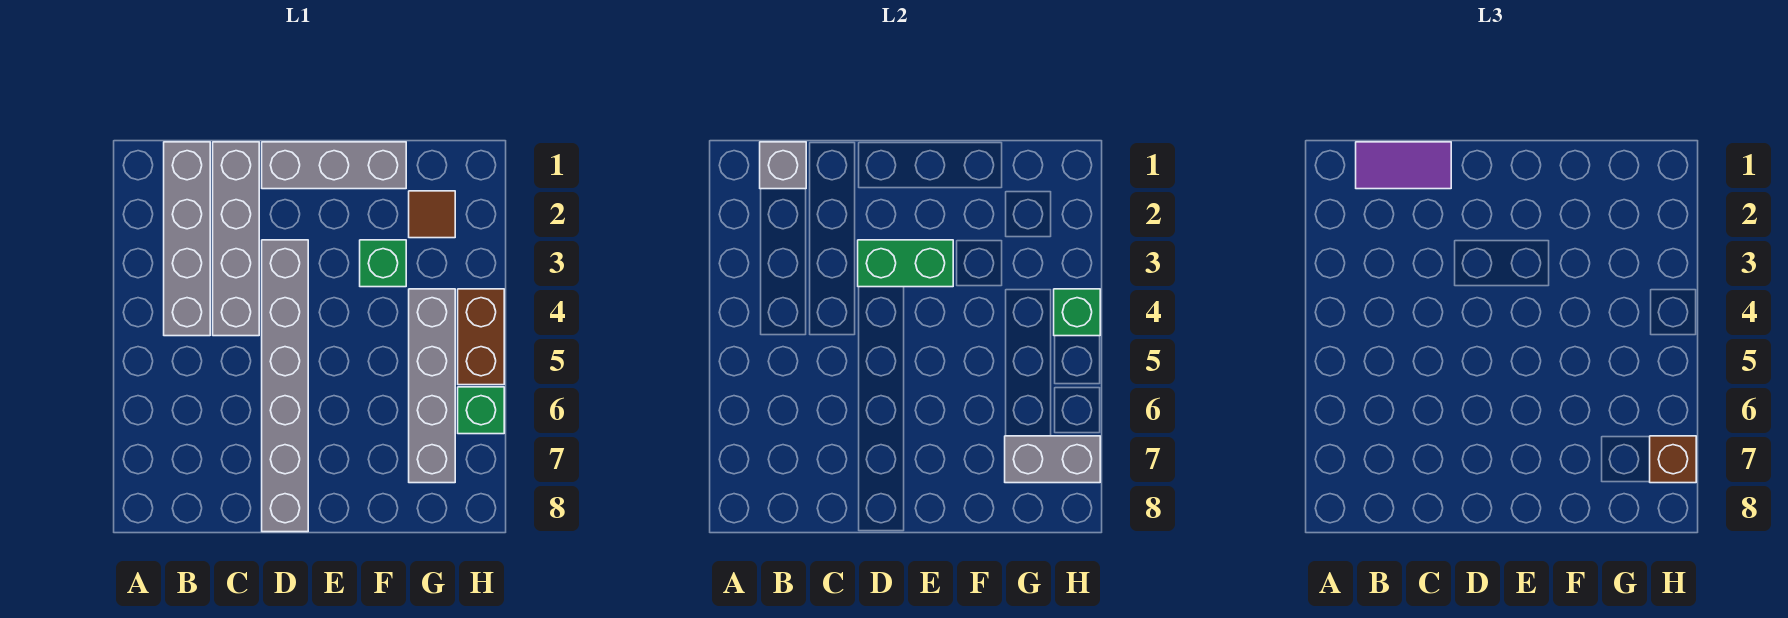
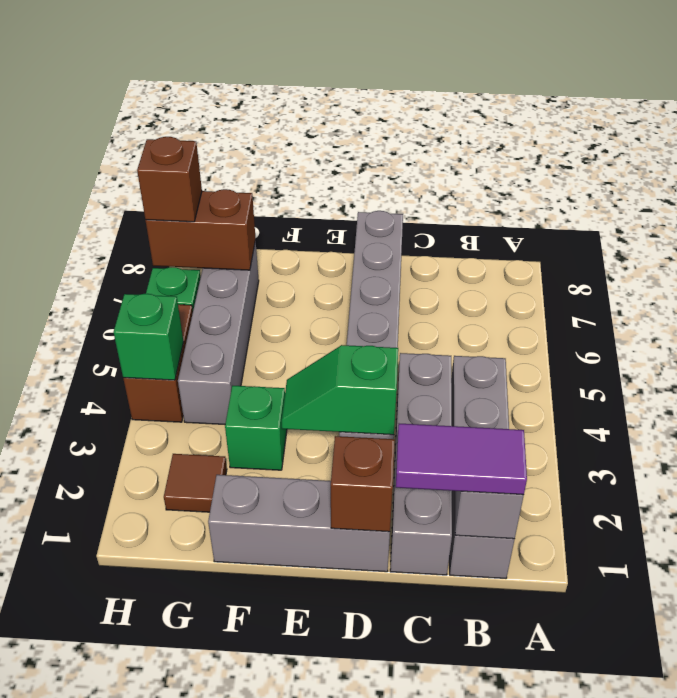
none -> brown 1x1 brick [331,436,395,532]
green 1x2 brick [858,240,953,287] -> green 1x2 slope [281,345,398,435]
grey 1x2 brick [1005,436,1100,483] -> brown 1x2 brick [146,189,256,270]

